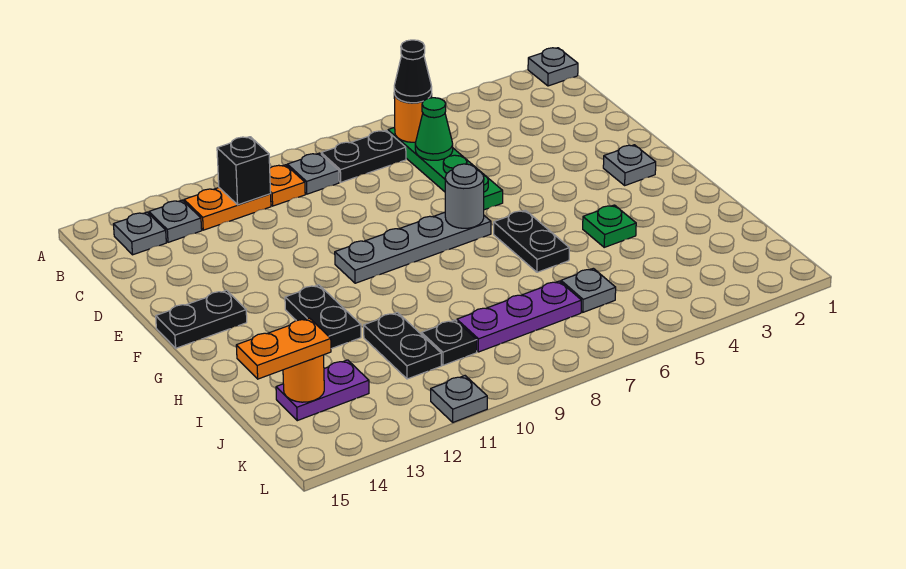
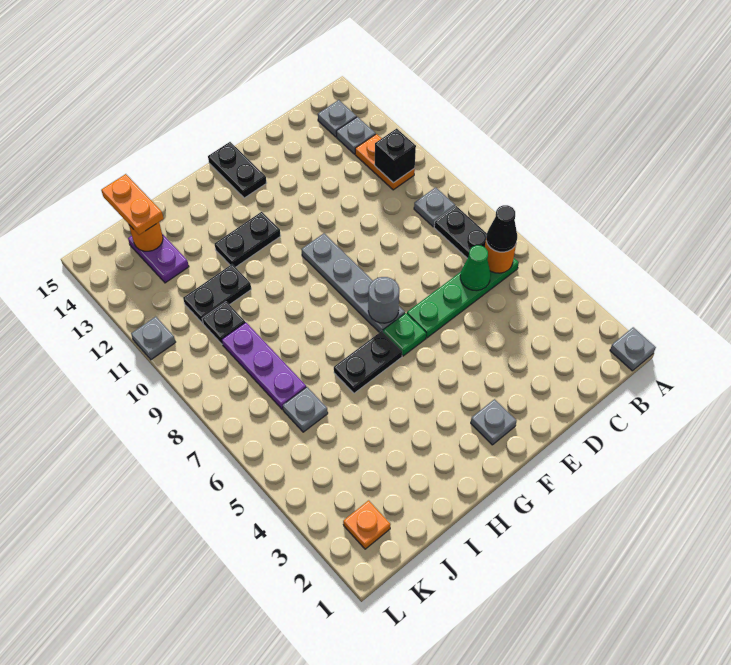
orange 1x1 plate [270,165,305,206] -> orange 1x1 plate moved to [343,500,391,549]
green 1x1 plate [583,205,636,247] -> green 1x1 plate moved to [383,313,426,356]

